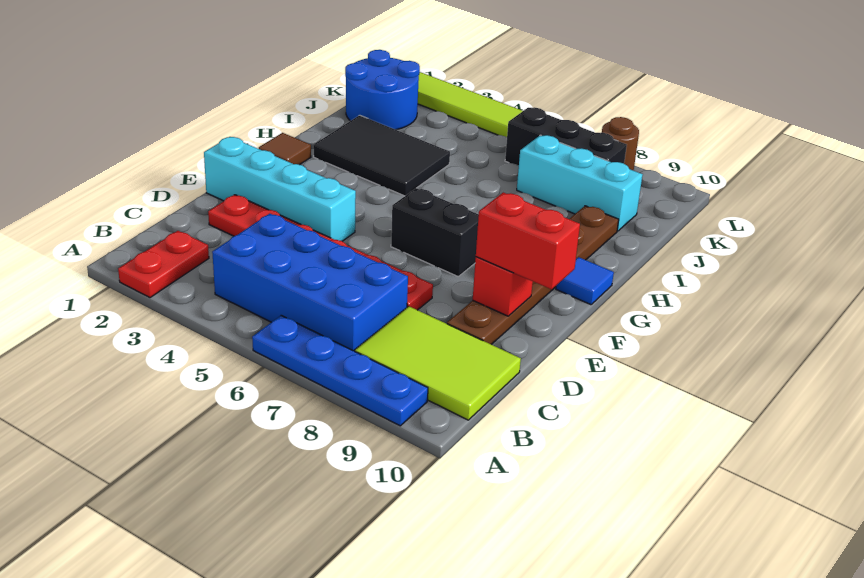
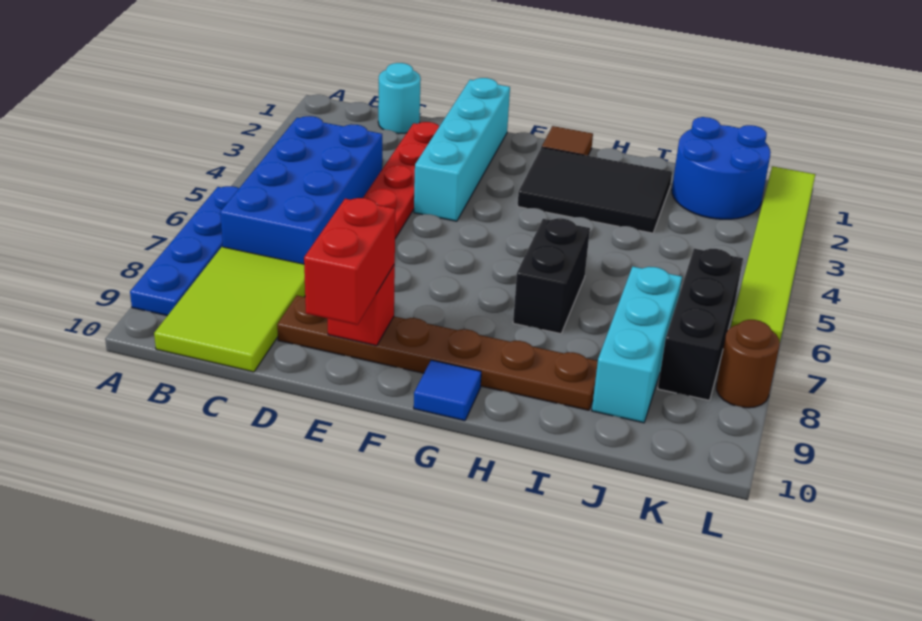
red 1x2 plate [118,231,209,298] -> none
none -> cyan 1x1 round brick [378,63,421,134]
black 1x2 brick [391,188,479,276] -> black 1x2 brick moved to [513,218,590,334]
black 2x3 tile [313,115,450,196] -> black 2x3 tile turned to [518,147,672,233]

